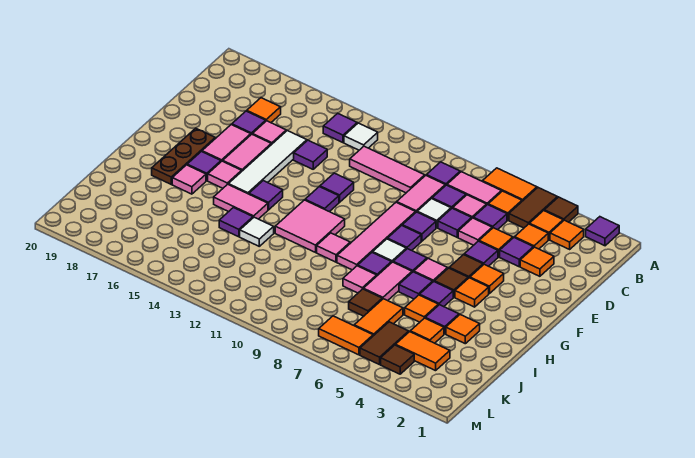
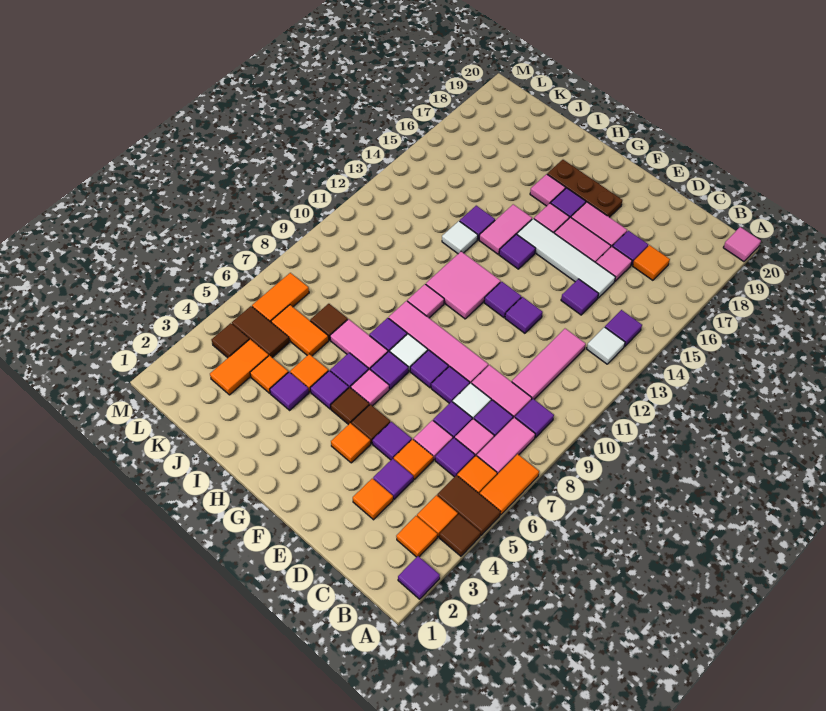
orange 1x1 tile [515,224,548,249] -> none
orange 1x1 tile [455,278,489,307] -> none
orange 1x1 tile [446,315,480,344] -> none
pink 1x1 tile [343,266,377,293] -> pink 1x1 tile moved to [723,227,761,262]

